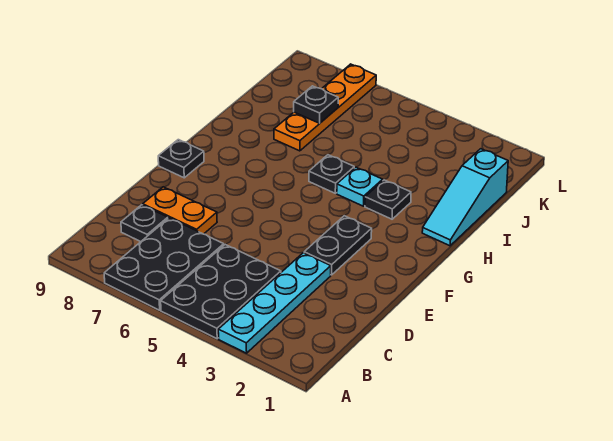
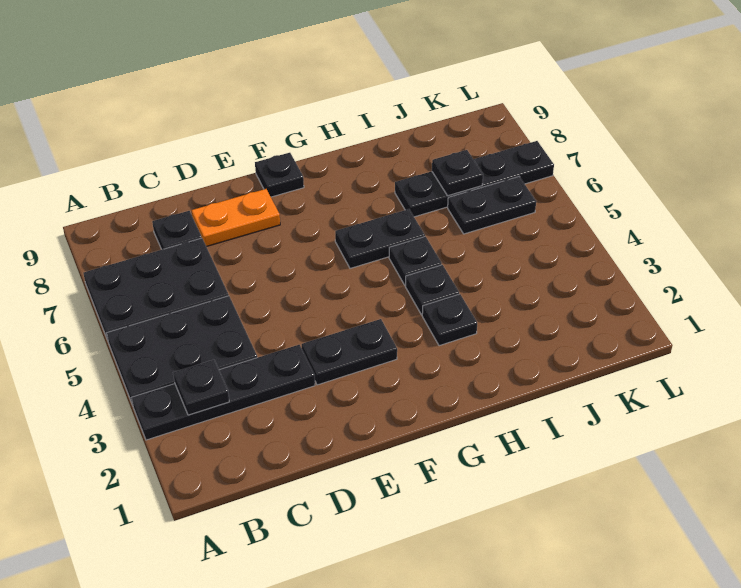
cyan 1x4 plate [218,253,331,353] -> black 1x4 plate [131,345,315,440]
none -> black 1x1 plate [173,360,229,415]
orange 1x2 plate [143,187,217,234] -> orange 1x2 plate turned to [191,189,280,247]
none -> black 1x2 plate [335,209,425,268]
cyan 1x3 slope [422,149,508,246] -> none
cyan 1x1 plate [337,167,383,206] -> black 1x1 plate [405,265,459,315]
orange 1x4 plate [274,64,376,151] -> black 1x4 plate [395,141,554,217]
none -> black 1x2 plate [448,177,536,234]

